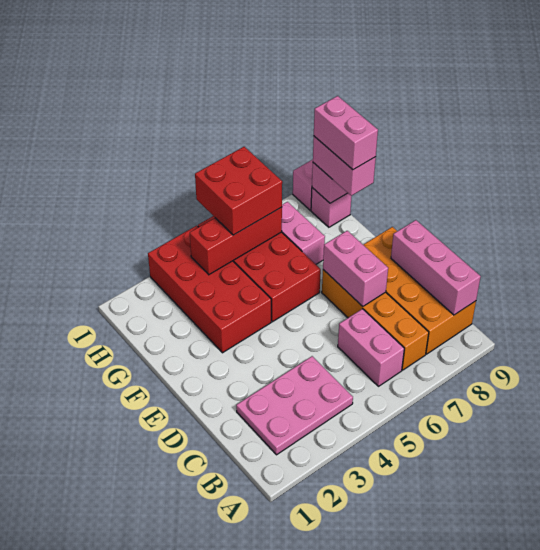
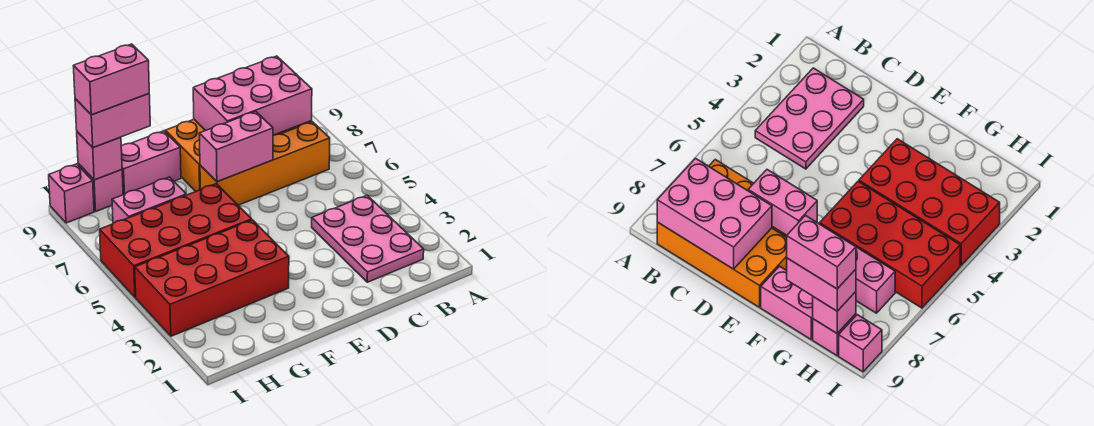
pink 1x2 brick [338,309,404,386] -> pink 1x2 brick moved to [121,131,181,195]
pink 1x3 brick [391,220,481,315] -> pink 2x3 brick [193,56,312,135]
red 1x3 brick [190,207,282,275] -> none
red 2x2 brick [195,147,282,235] -> none

